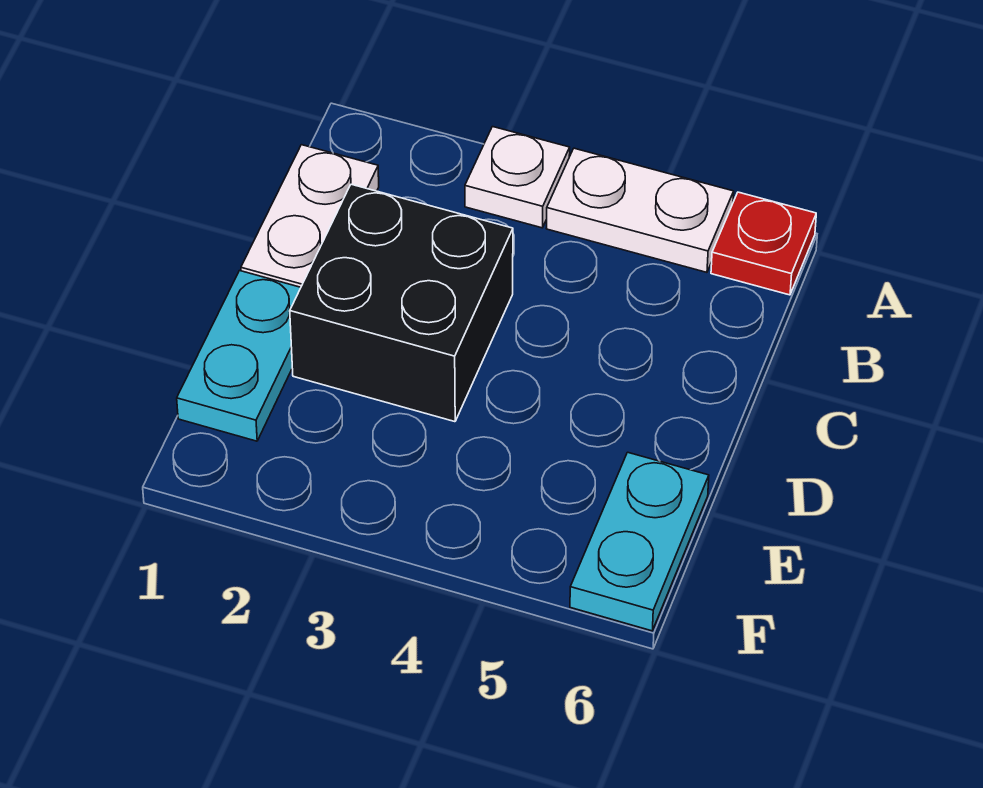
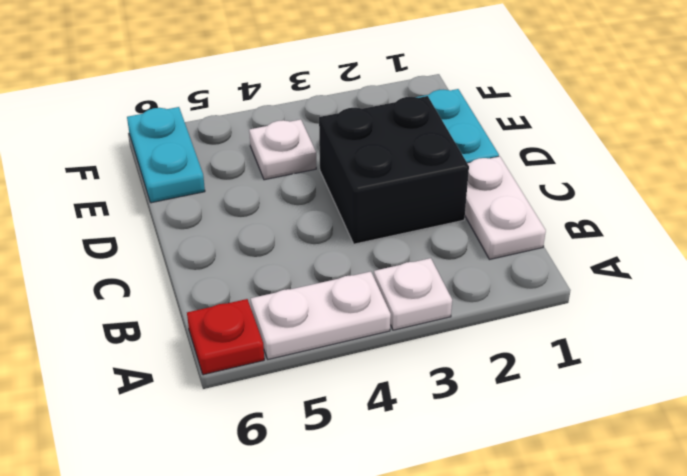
none -> white 1x1 plate [249,119,316,180]

